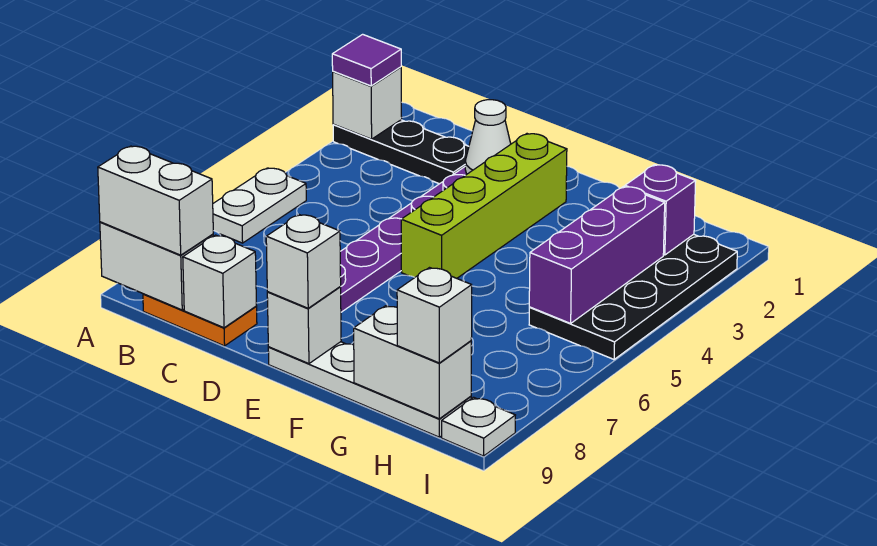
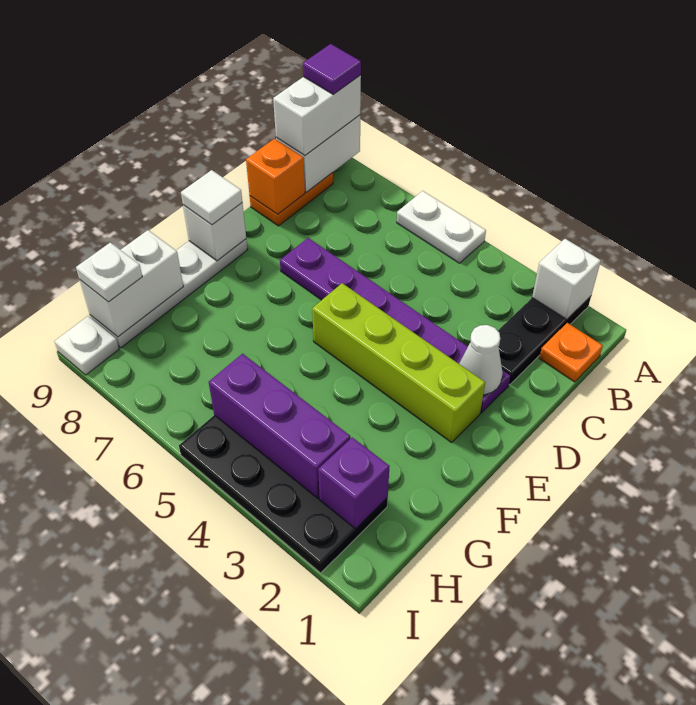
purple 1x1 tile [332,34,401,86] -> purple 1x1 tile moved to [303,44,361,94]
none -> orange 1x1 plate [539,323,603,382]
white 1x1 brick [183,235,256,328] -> orange 1x1 brick [246,139,305,214]
white 1x1 brick [266,215,341,308] -> white 1x1 tile [181,170,242,225]
white 1x1 brick [397,268,472,363] -> white 1x1 plate [76,242,142,302]

